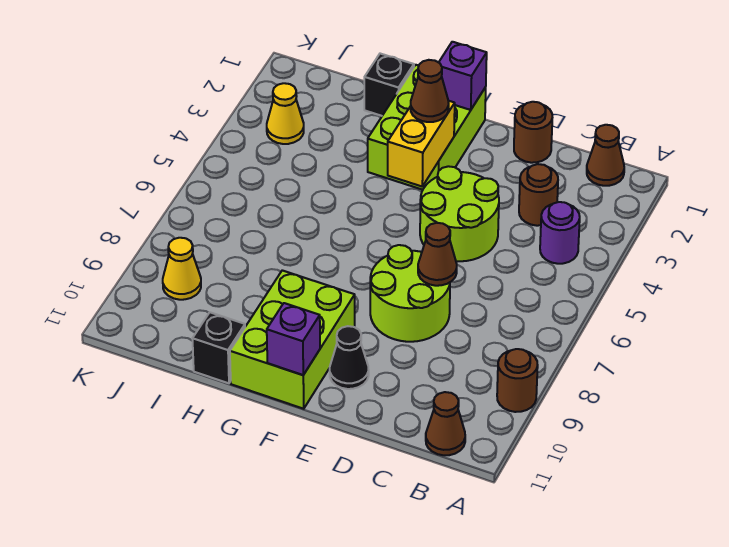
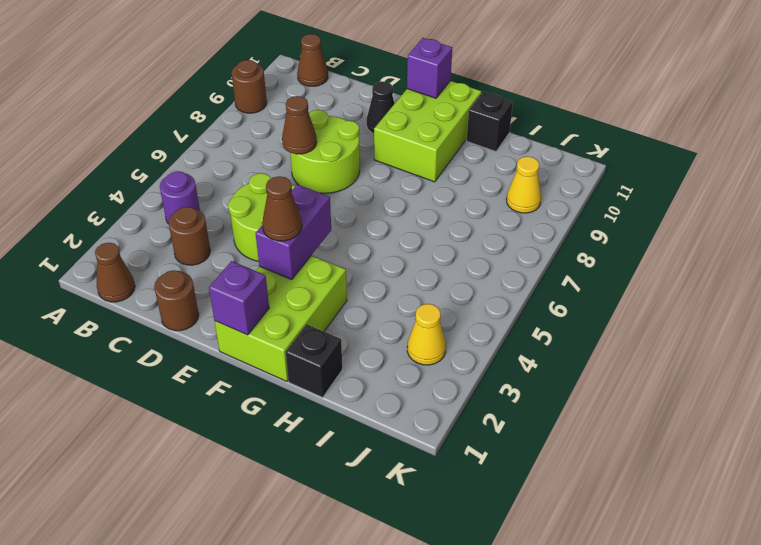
yellow 1x2 brick [388,101,455,186] -> purple 1x2 brick [255,184,331,280]

